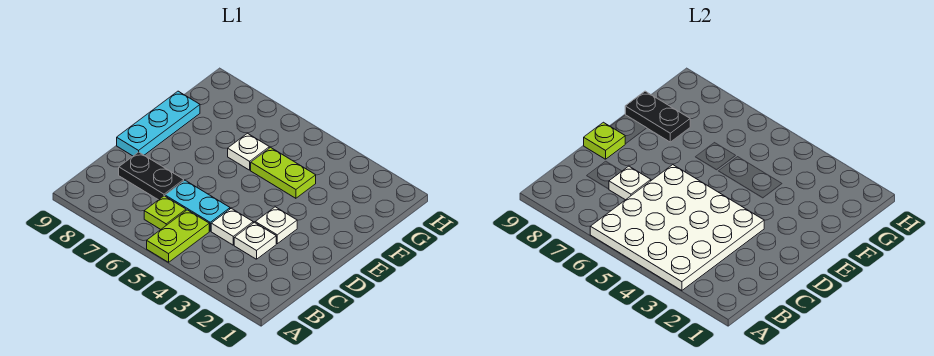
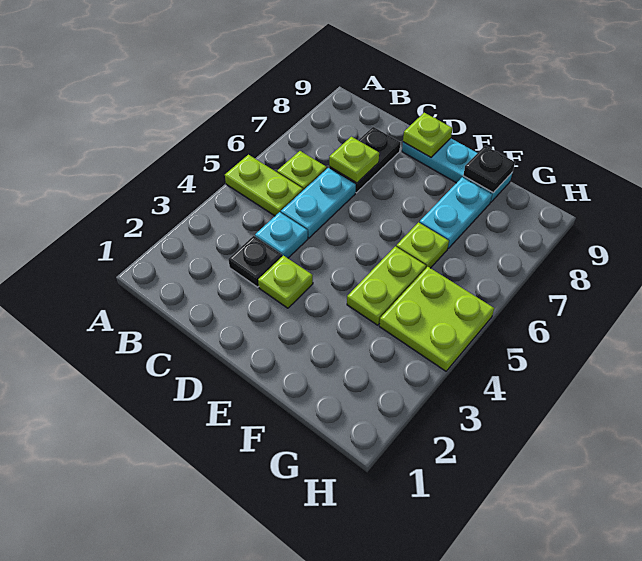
white 4x4 plate [590,165,764,291] -> none
white 1x1 plate [234,222,276,259] -> black 1x1 plate [228,236,282,287]
white 1x1 plate [211,208,253,245] -> cyan 1x1 plate [255,212,308,258]
white 1x1 plate [609,166,651,200] -> lime 1x1 plate [329,137,379,183]
white 1x1 plate [255,207,297,244] -> lime 1x1 plate [258,255,313,308]
white 1x1 plate [228,133,269,170] -> lime 1x1 plate [396,222,449,268]
none -> cyan 1x2 plate [419,177,492,248]
black 1x2 plate [625,91,690,142] -> black 1x1 plate [463,146,515,193]
none -> lime 2x2 plate [379,267,494,371]

